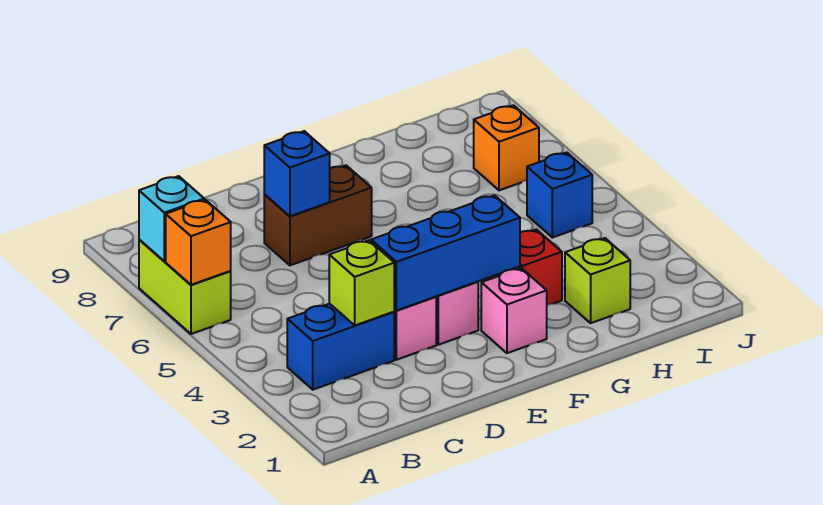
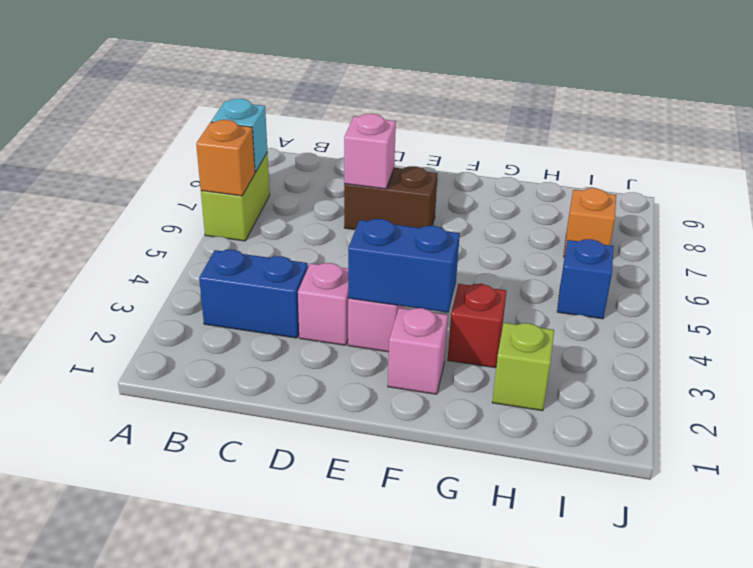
lime 1x1 brick [329,240,394,325] -> none
blue 1x3 brick [371,195,520,311] -> blue 1x2 brick [348,219,460,312]
blue 1x1 brick [264,131,330,216] -> pink 1x1 brick [344,114,396,189]

